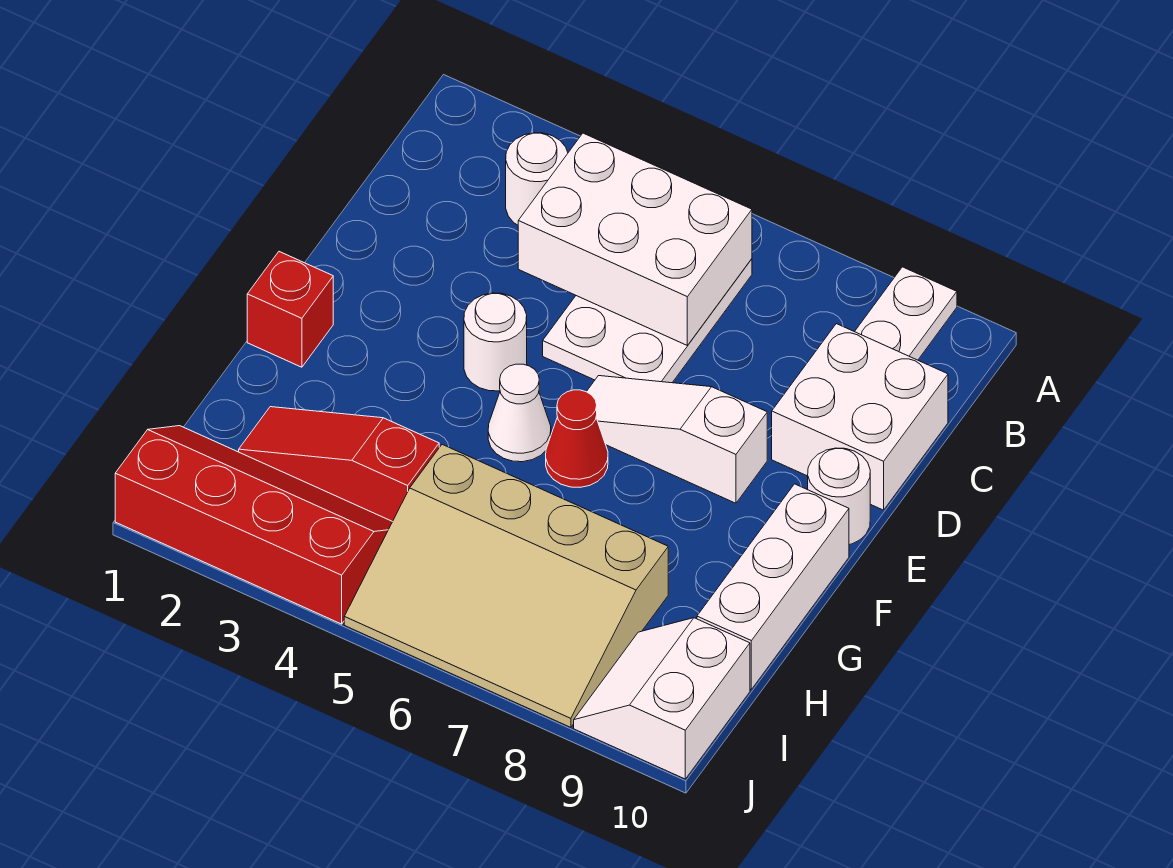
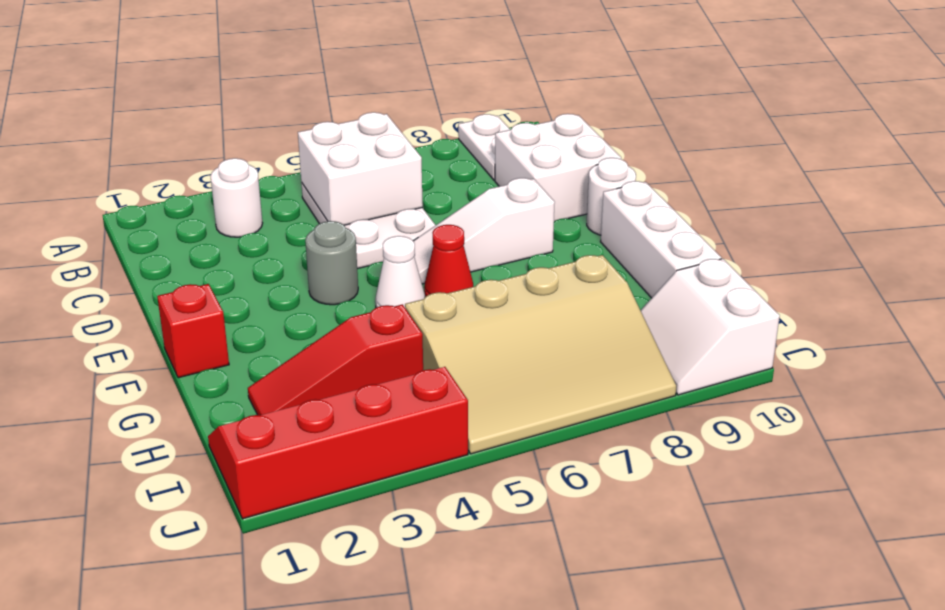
white 2x3 brick [518,133,752,346] -> white 2x2 brick [298,112,423,225]
white 1x1 round brick [464,293,527,391] -> grey 1x1 round brick [305,221,358,305]

